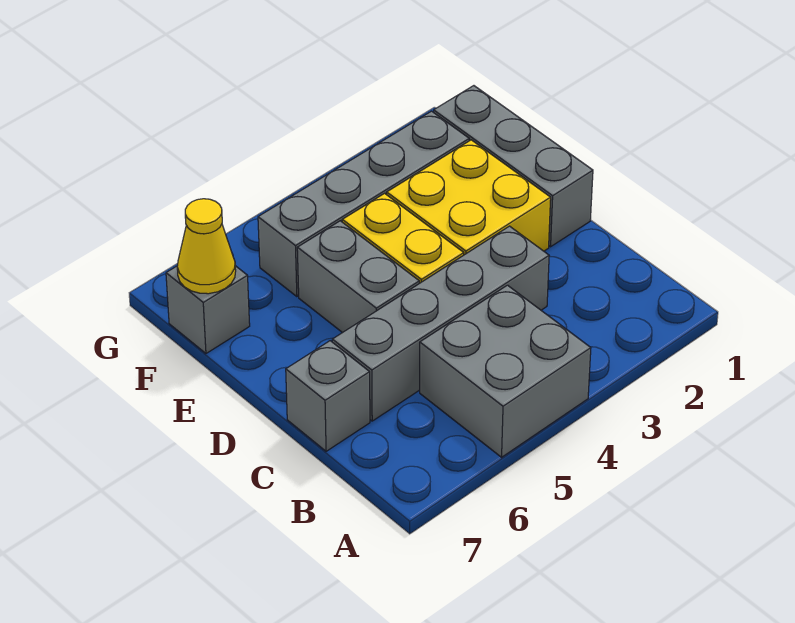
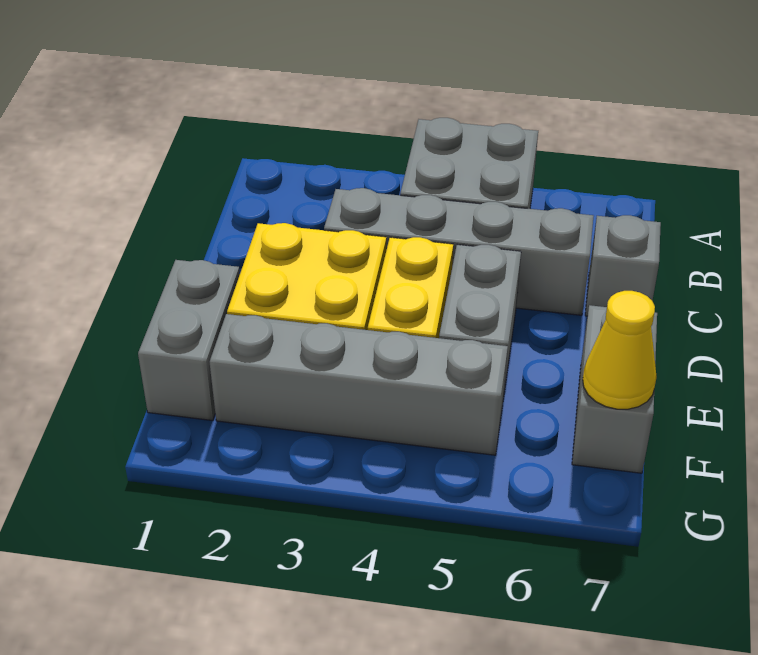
grey 1x3 brick [434,86,593,247] -> grey 1x2 brick [138,260,240,421]
grey 1x1 brick [166,266,250,353] -> grey 1x2 brick [572,305,657,473]

